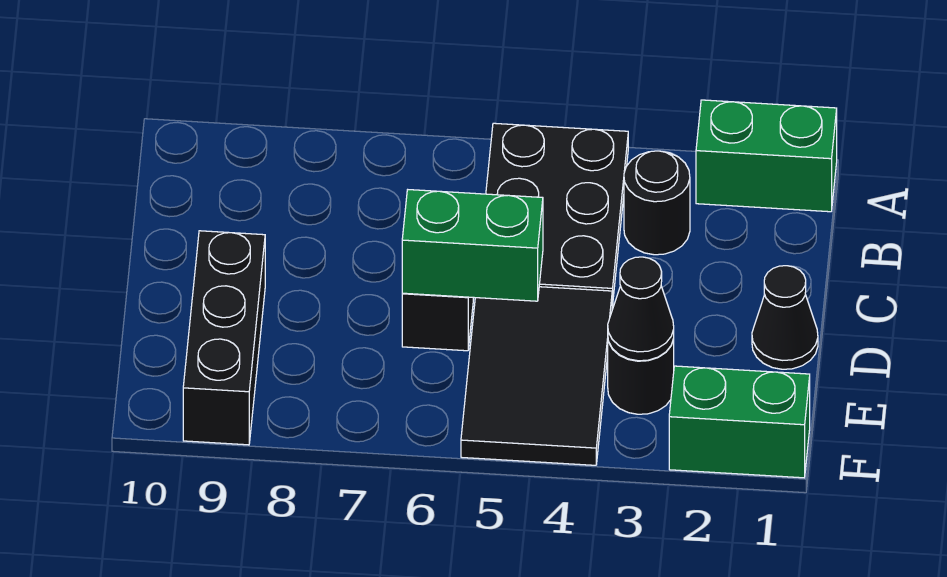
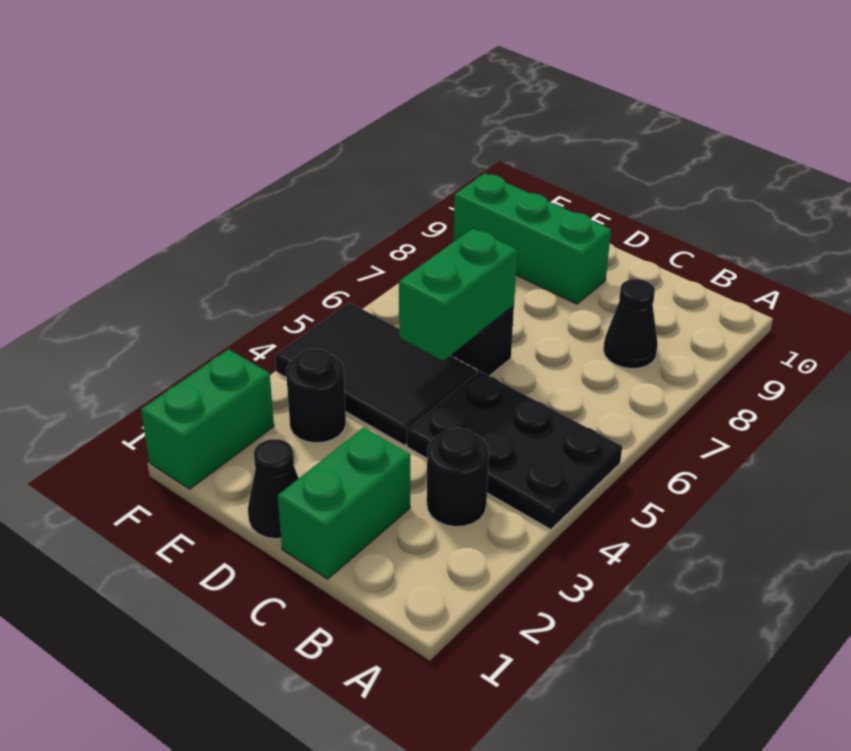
green 1x2 brick [696,100,837,212] -> green 1x2 brick moved to [278,427,410,579]
black 1x3 brick [183,231,265,445] -> green 1x3 brick [453,174,611,304]
black 1x1 cone [608,257,674,361] -> black 1x1 cone moved to [603,279,658,369]

